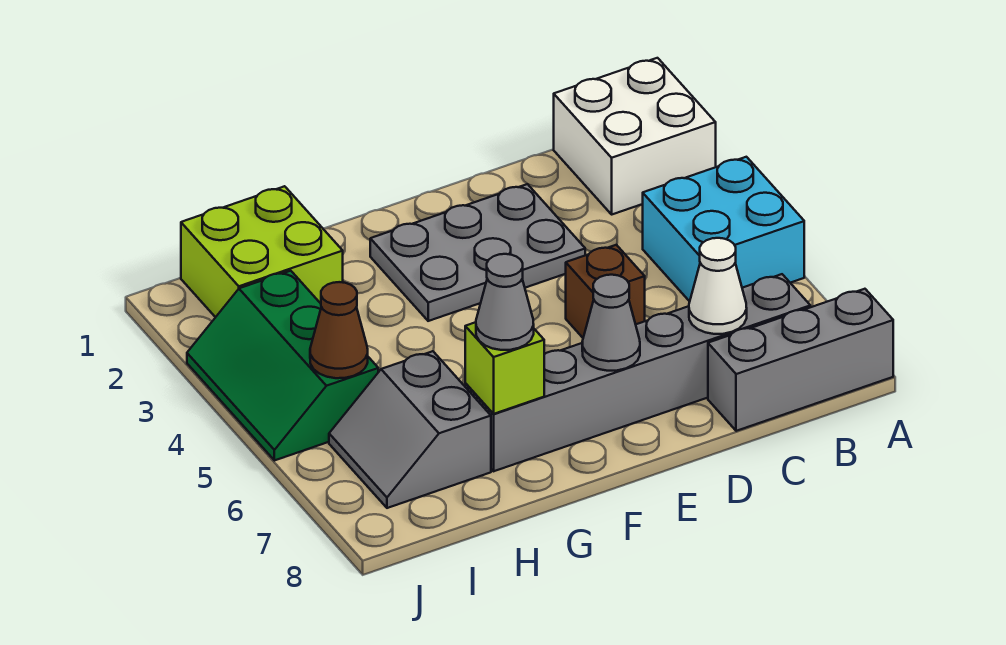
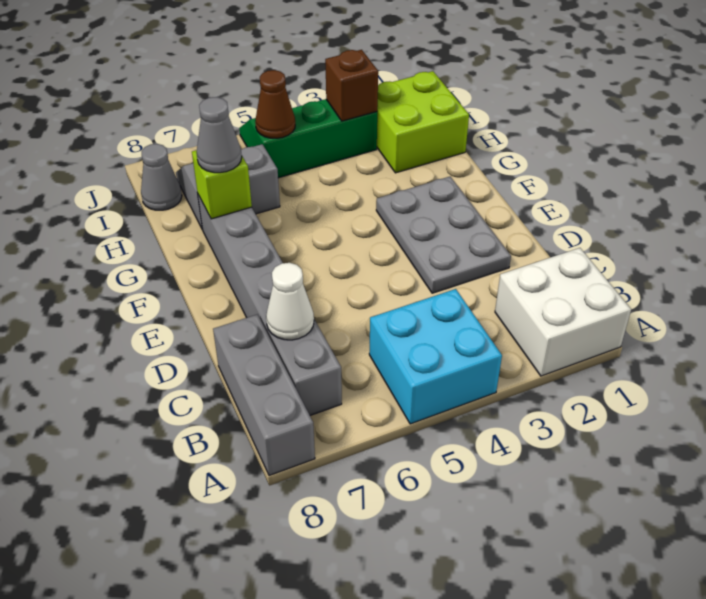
brown 1x1 brick [566,245,645,338] -> brown 1x1 brick moved to [325,50,378,121]
grey 1x1 cone [582,275,640,371] -> grey 1x1 cone moved to [141,144,182,210]

